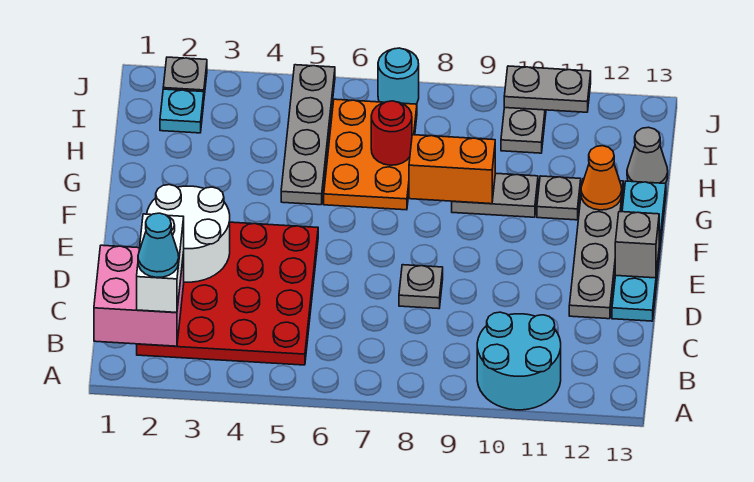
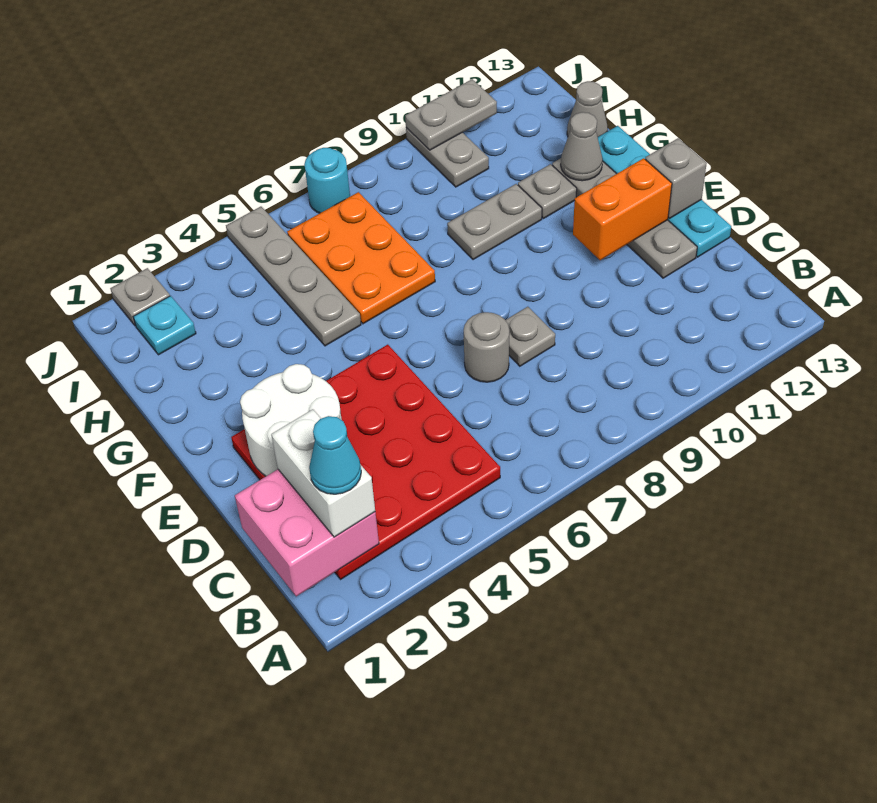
cyan 2x2 round brick [477,312,561,410] -> none
none -> grey 1x1 round brick [464,312,509,382]
orange 1x2 brick [409,135,495,204] -> orange 1x2 brick moved to [573,158,672,260]
orange 1x1 cone [581,146,622,210] -> grey 1x1 cone [561,112,603,181]
red 1x1 round brick [371,101,412,165] -> none

